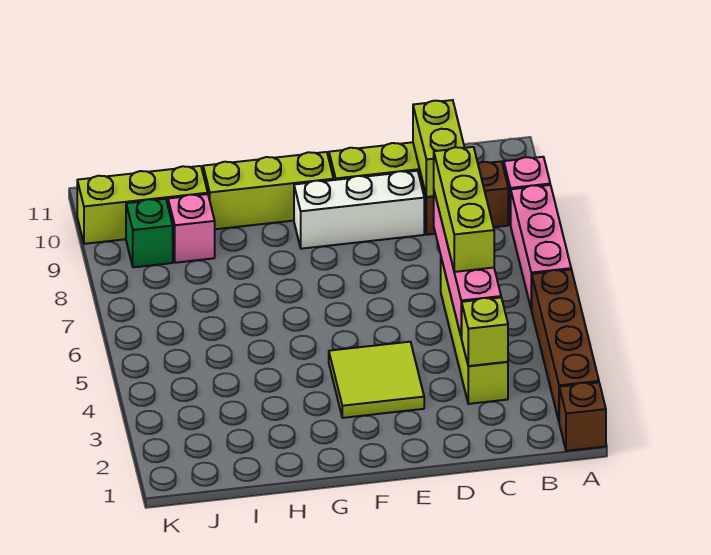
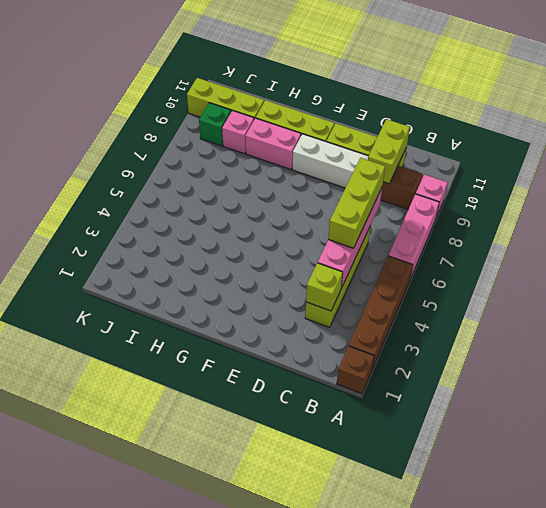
lime 2x2 tile [329,342,424,418] -> none
none -> pink 1x2 brick [245,118,301,169]

